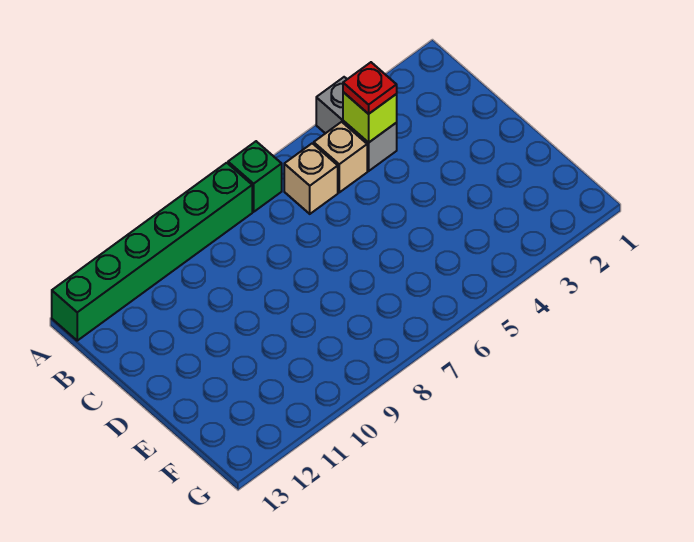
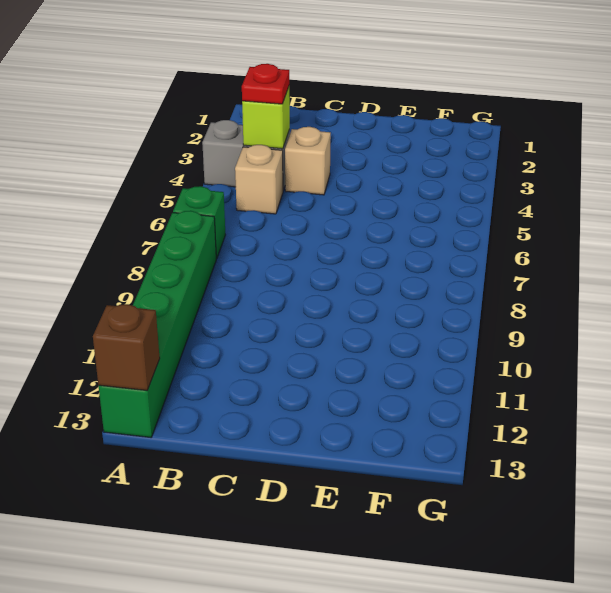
none -> brown 1x1 brick [93,304,160,390]
tan 1x1 brick [284,143,338,214] -> tan 1x1 brick moved to [285,127,331,195]

